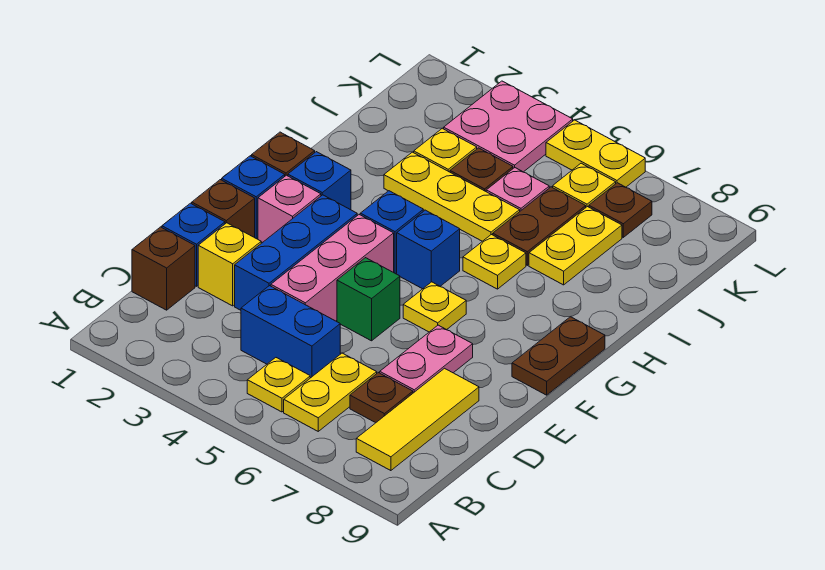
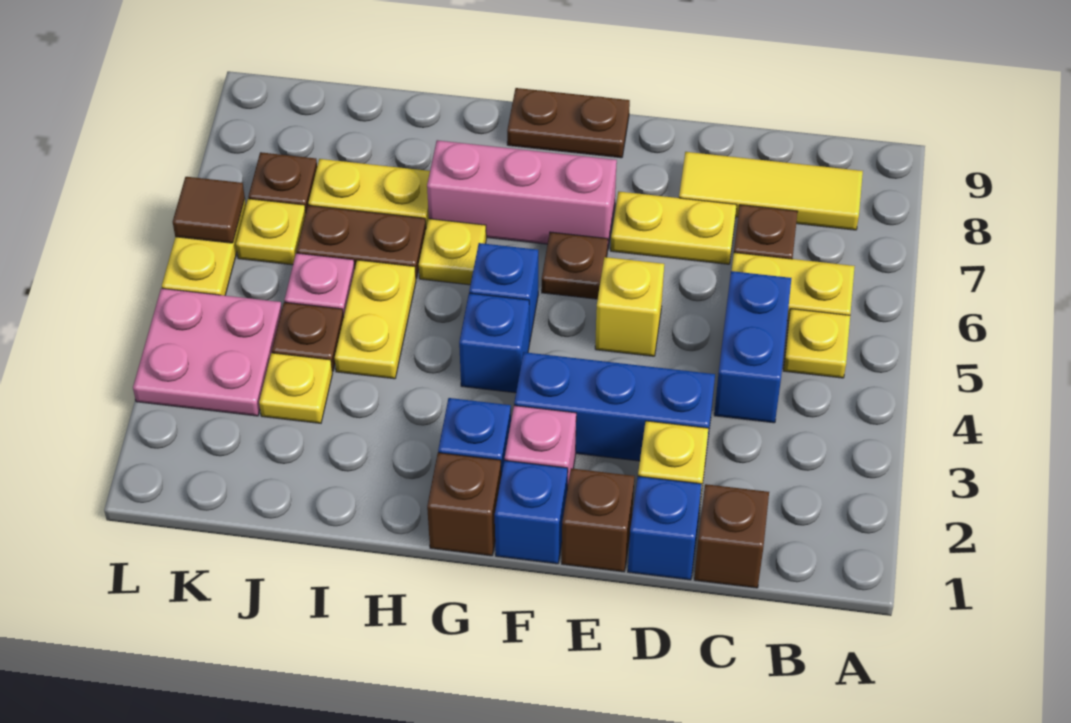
pink 1x3 brick [271,215,394,321] -> pink 1x3 brick moved to [427,140,617,251]
pink 1x2 plate [380,325,473,393] -> yellow 1x2 plate [611,192,736,264]
green 1x1 brick [337,258,400,341] -> yellow 1x1 brick [595,257,664,356]
yellow 1x1 plate [403,282,466,332] -> brown 1x1 plate [542,232,608,299]
yellow 1x3 plate [384,152,520,241] -> yellow 1x2 plate [335,260,416,379]
none -> brown 1x1 tile [173,177,245,243]

